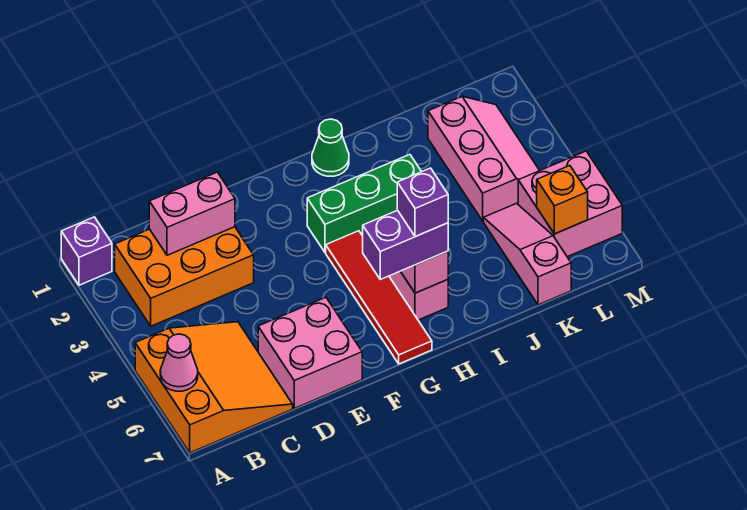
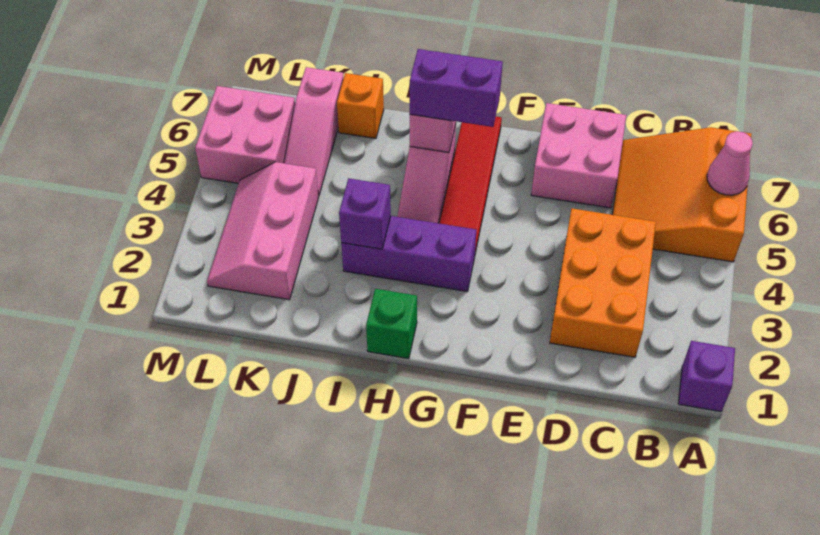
orange 2x3 brick [115,227,254,326] -> orange 2x3 brick turned to [550,208,656,357]
pink 1x2 brick [149,172,235,255] -> none
green 1x3 brick [307,155,421,252] -> purple 1x3 brick [341,216,476,292]
green 1x1 cone [312,119,349,176] -> green 1x1 brick [366,289,417,359]
purple 1x1 brick [397,168,448,237] -> purple 1x1 brick moved to [339,178,391,249]
orange 1x1 brick [537,166,588,234] -> orange 1x1 brick moved to [337,73,384,139]

